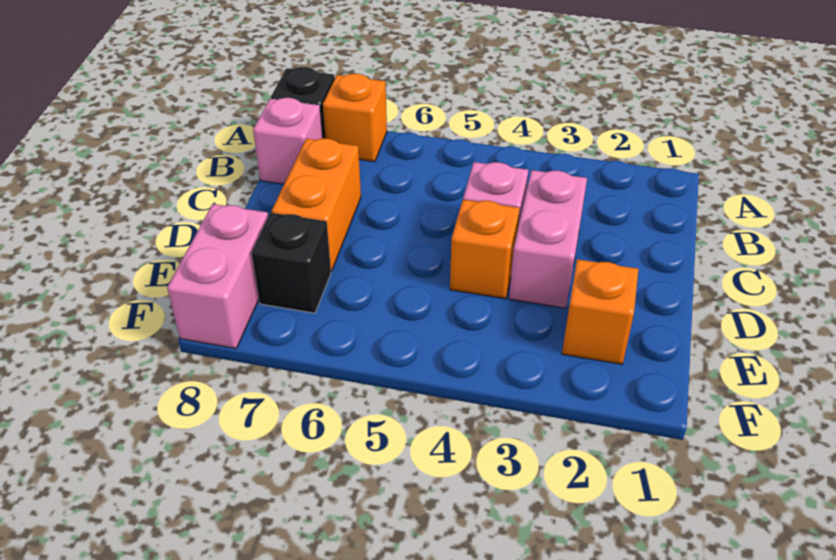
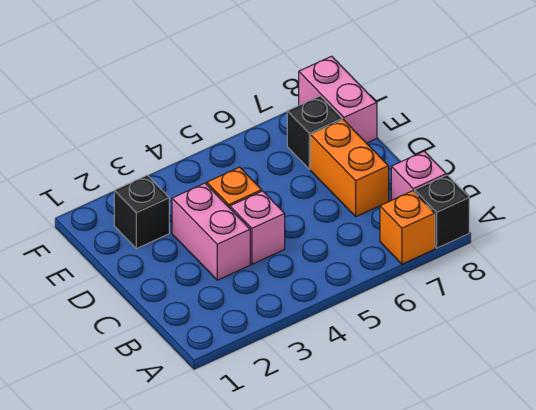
orange 1x1 brick [562,259,638,364] -> black 1x1 brick [114,175,169,249]

